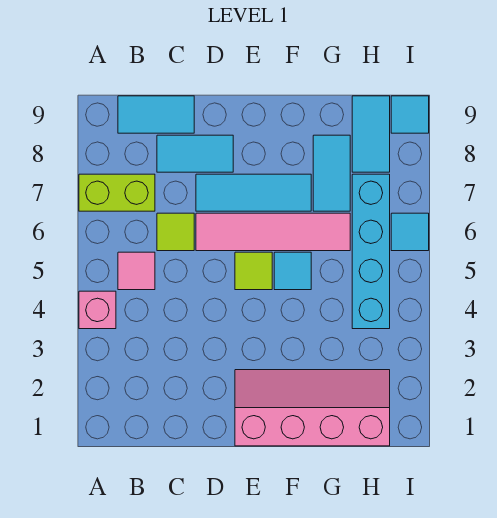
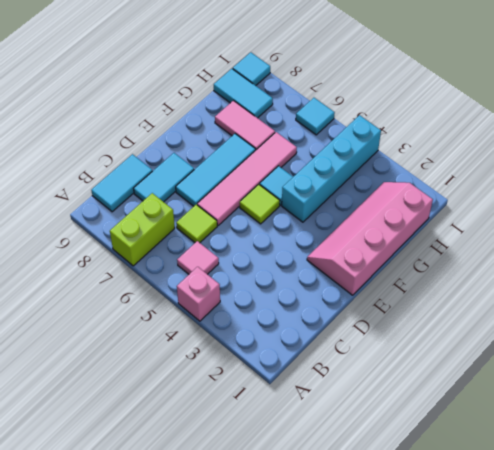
cyan 1x2 tile [313,135,350,211] -> pink 1x2 tile [215,101,275,150]
cyan 1x4 brick [352,174,390,329] -> cyan 1x4 brick turned to [282,115,381,222]

